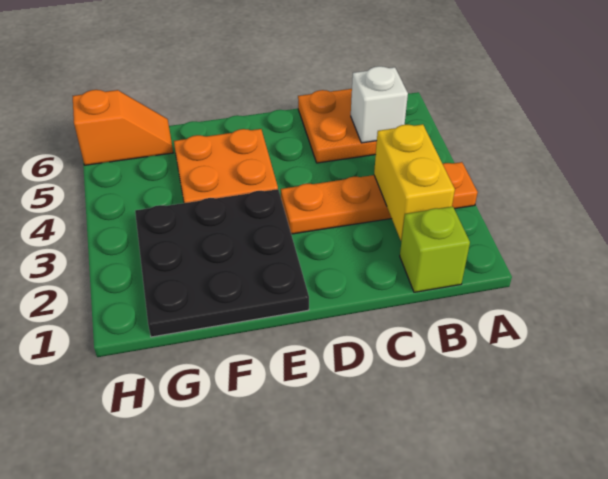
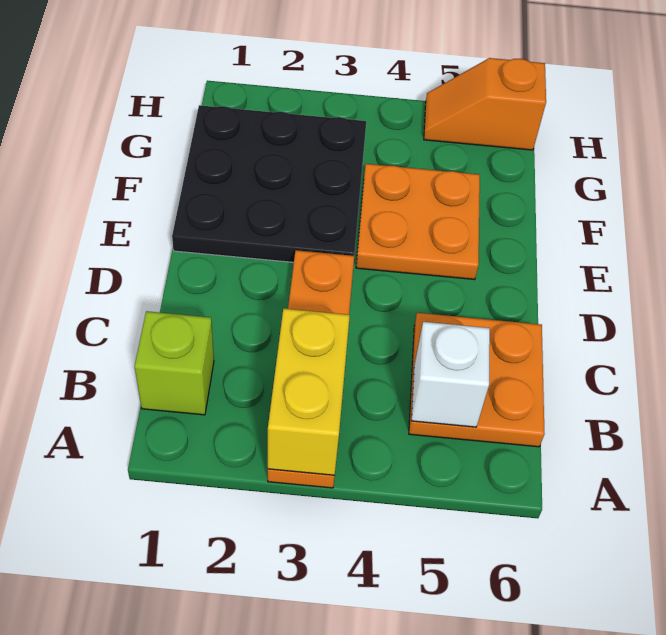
yellow 1x2 brick [374,124,455,241] -> yellow 1x2 brick turned to [268,309,350,475]
orange 1x2 slope [73,90,173,165] -> orange 1x2 slope turned to [424,58,546,150]

